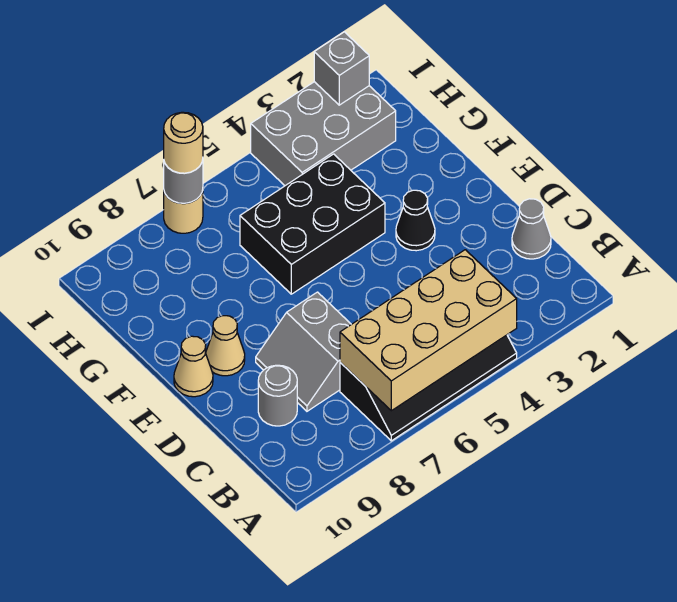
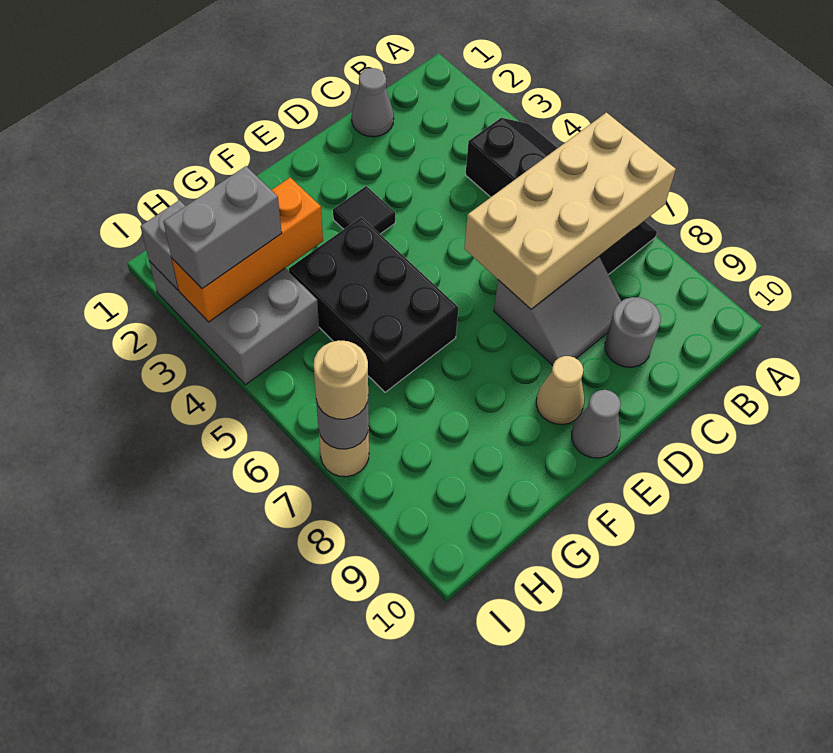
tan 2x4 brick [340,250,517,411] -> tan 2x4 brick turned to [464,113,676,309]
black 1x1 cone [396,190,435,251] -> black 1x1 tile [333,186,395,234]
tan 1x1 cone [174,336,213,397] -> grey 1x1 cone [572,390,621,458]
none -> orange 1x3 brick [172,178,323,322]
none -> grey 1x2 brick [163,166,282,289]

